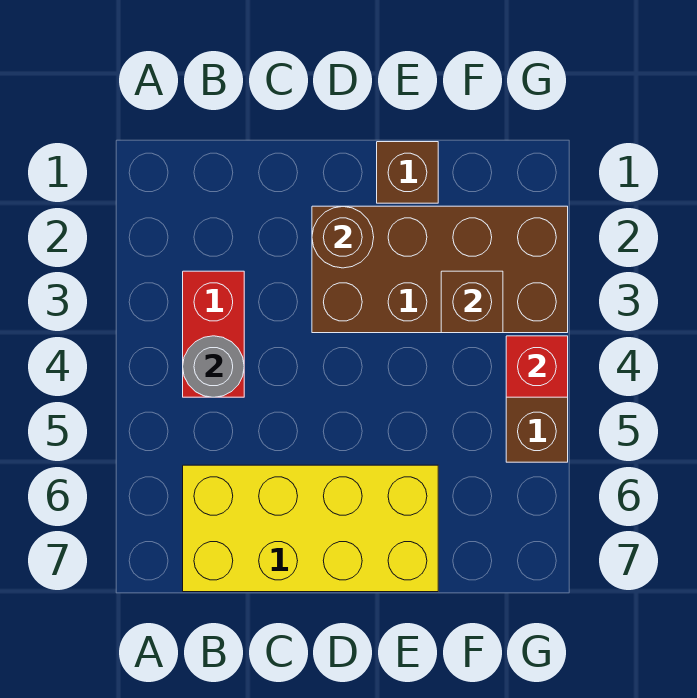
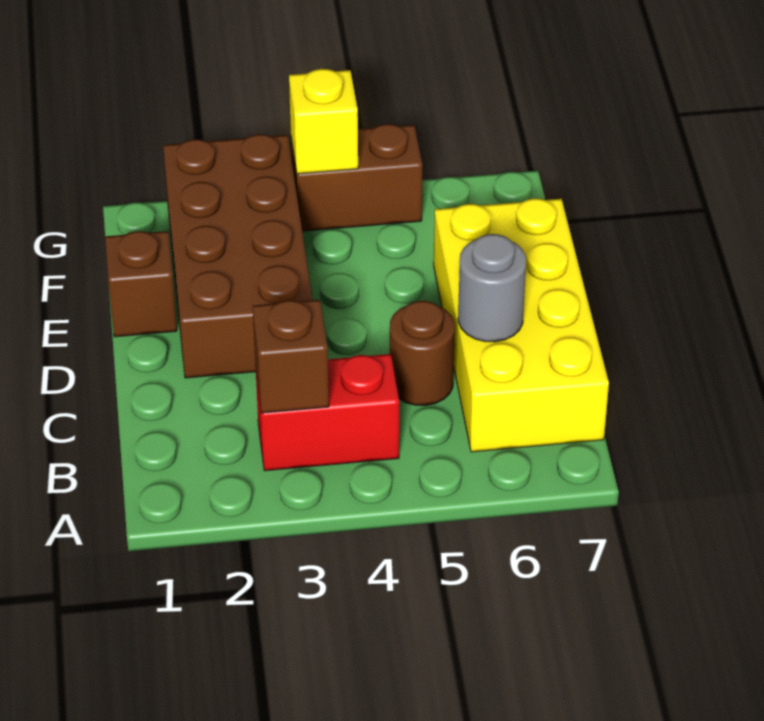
grey 1x1 round brick [183,336,244,397] -> grey 1x1 round brick moved to [458,234,526,342]
brown 1x1 round brick [312,206,374,268] -> brown 1x1 round brick moved to [390,301,455,406]
brown 1x1 brick [441,271,503,333] -> brown 1x1 brick moved to [253,300,329,413]
red 1x1 brick [506,336,568,397] -> yellow 1x1 brick [289,69,358,174]

